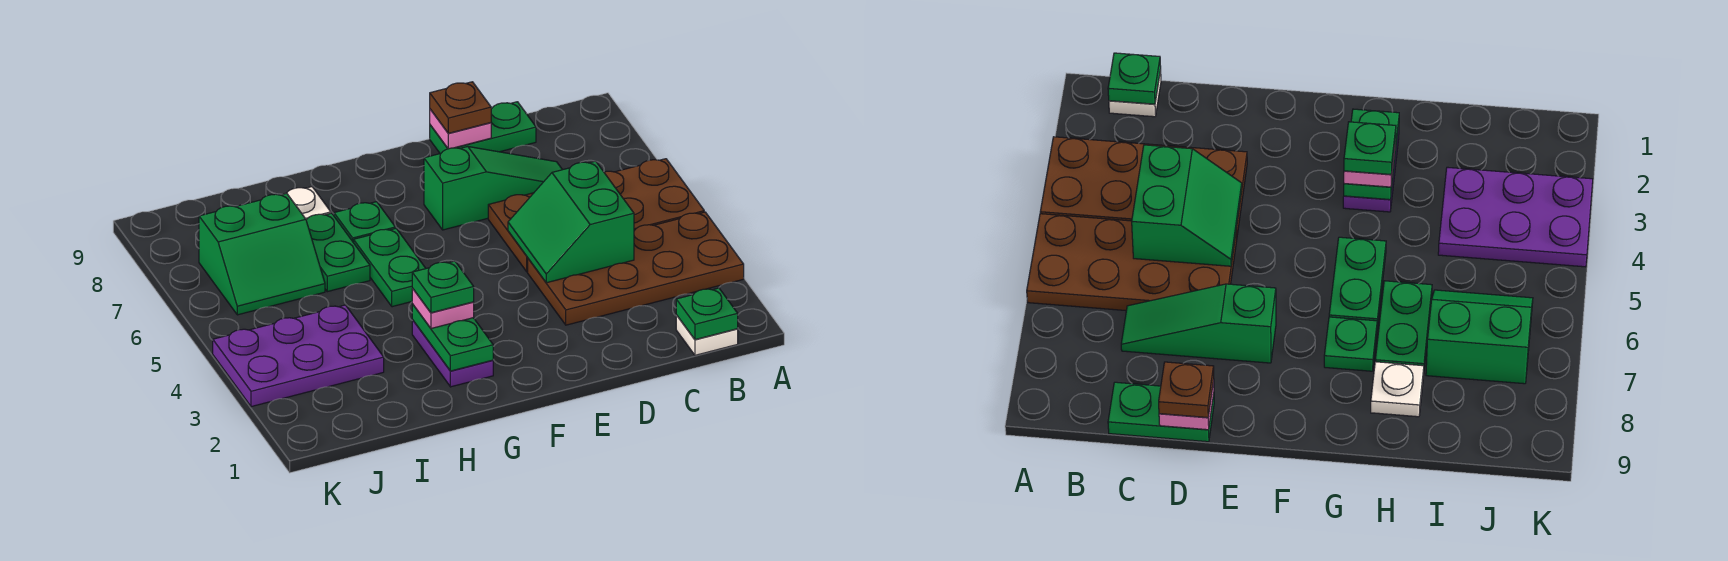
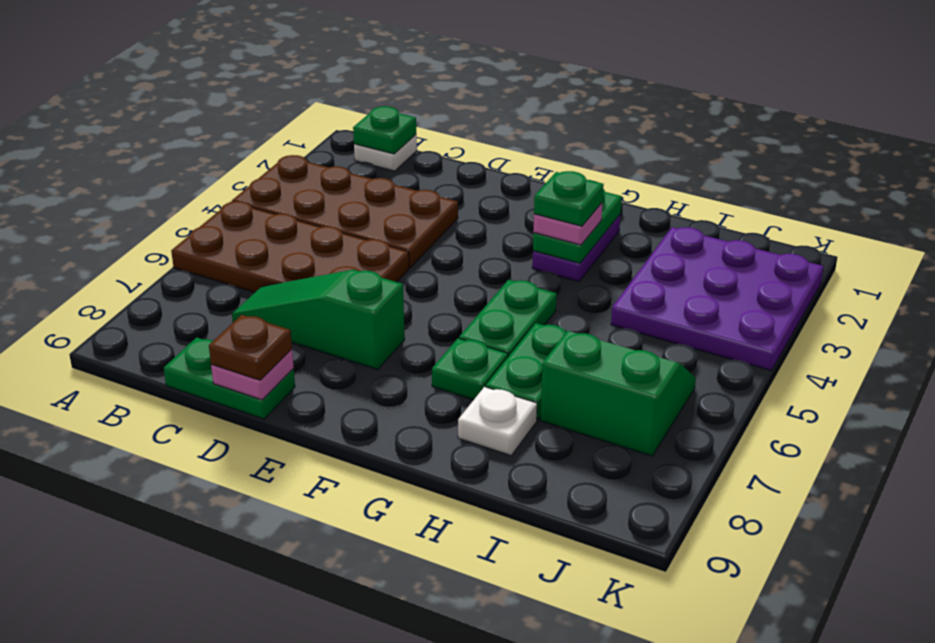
green 2x2 slope [508,161,634,283] -> none
purple 2x3 plate [213,305,384,407] -> purple 3x3 plate [611,227,824,371]

